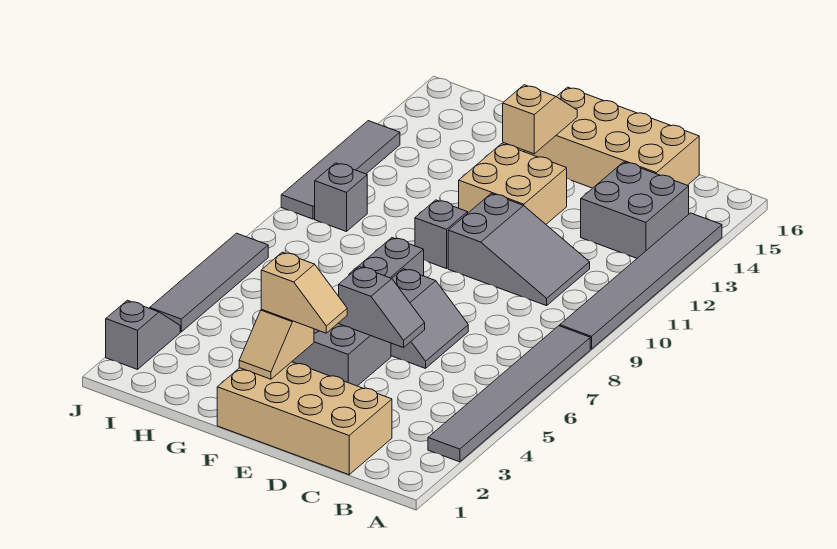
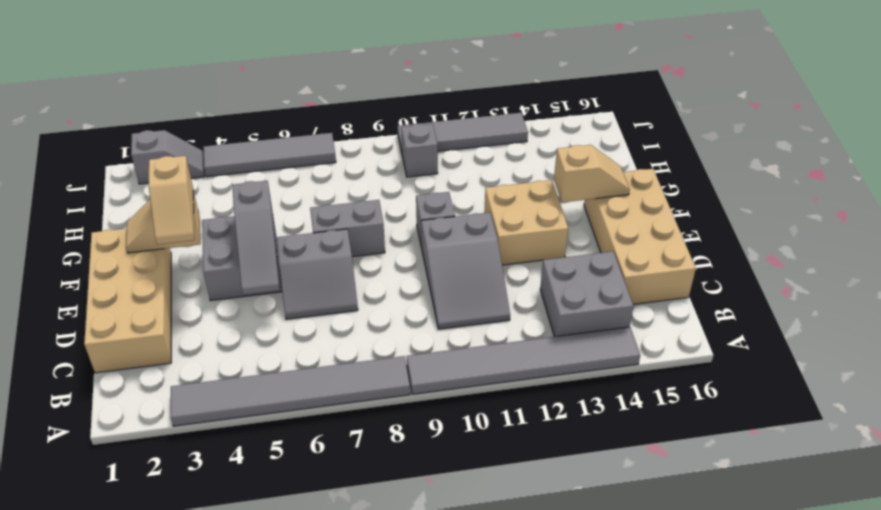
grey 1x2 slope [339,267,425,348] -> grey 1x3 slope [232,181,279,295]

